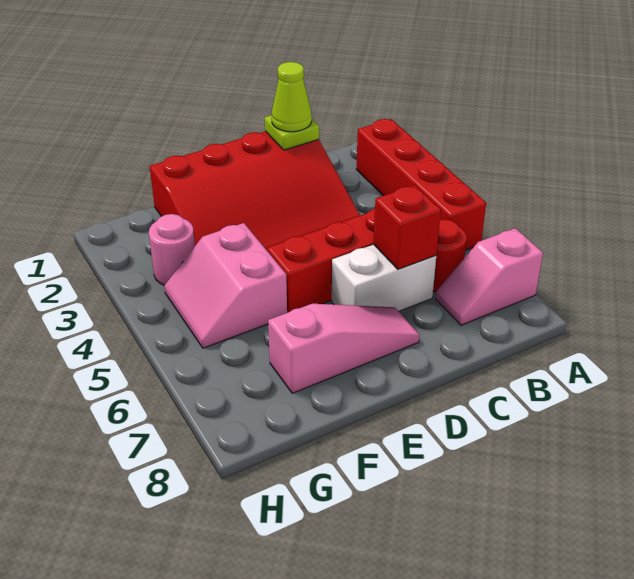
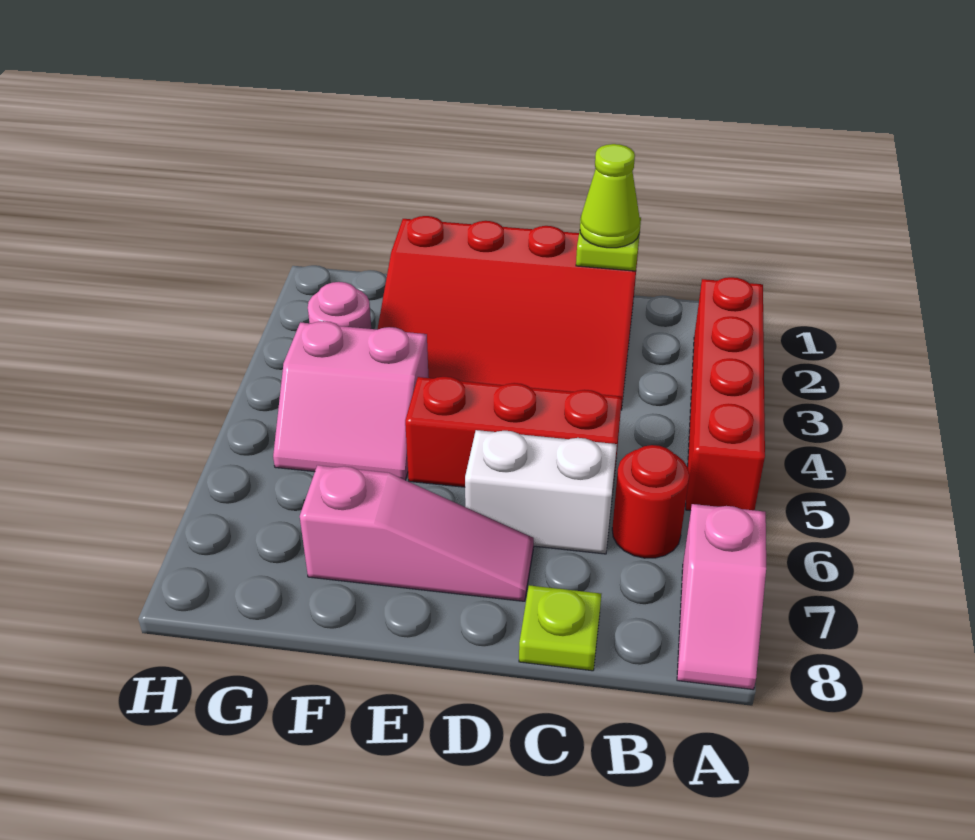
pink 1x2 slope [436,228,543,325] -> pink 1x2 slope turned to [677,504,766,689]
red 1x1 brick [373,185,441,269] -> none
none -> lime 1x1 plate [519,585,601,671]
pink 2x2 slope [164,223,287,348] -> pink 2x2 slope turned to [273,321,429,480]

